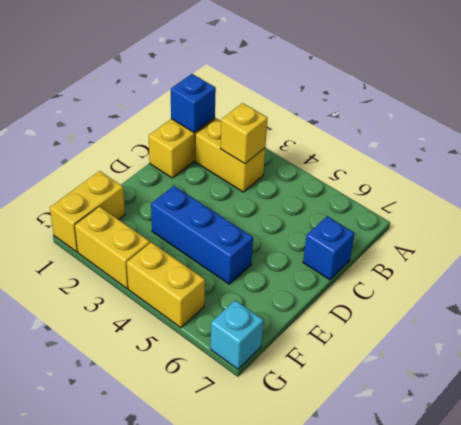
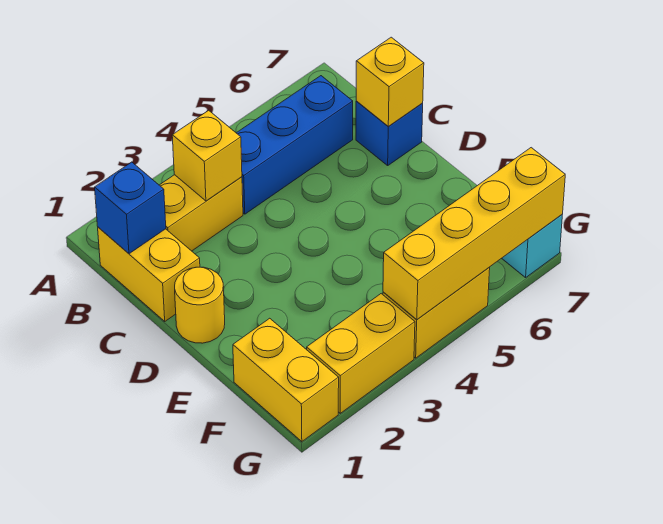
none -> yellow 1x1 brick [356,37,424,126]
none -> yellow 1x1 round brick [175,267,225,343]
blue 1x3 brick [151,186,253,284] -> blue 1x3 brick moved to [237,76,353,214]
none -> yellow 1x4 brick [383,148,565,320]

